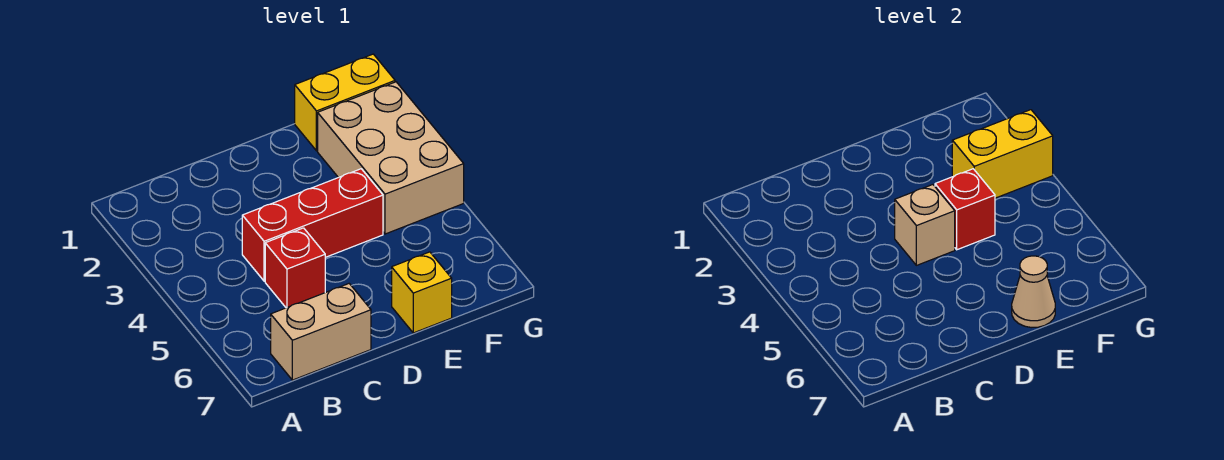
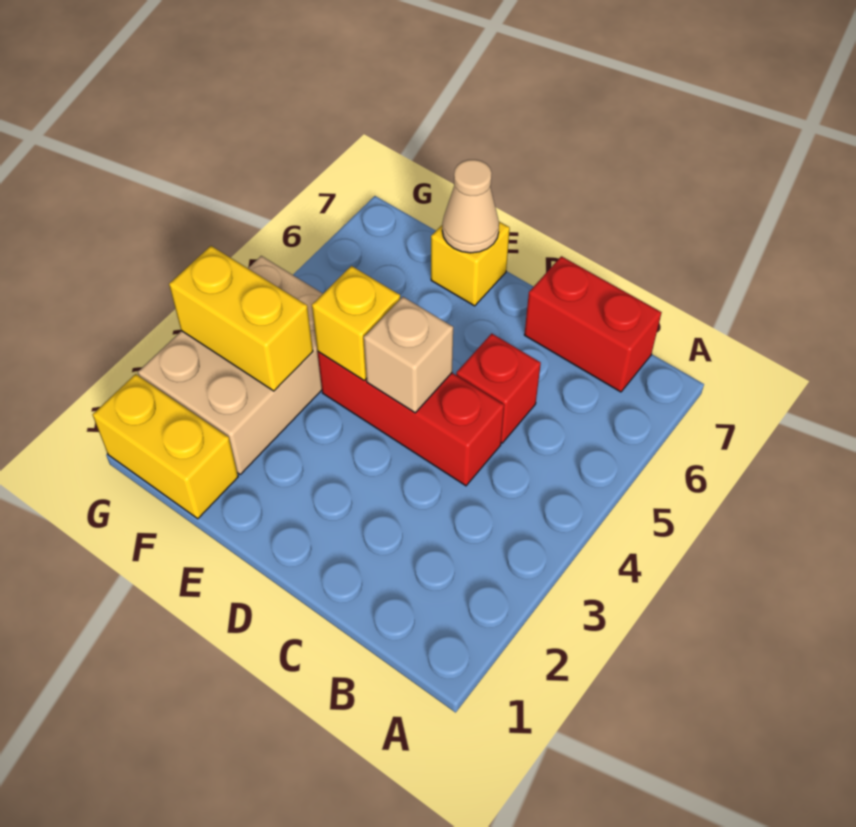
tan 1x2 brick [271,284,371,380] -> red 1x2 brick [524,256,662,392]
red 1x1 brick [935,169,995,250] -> yellow 1x1 brick [312,266,400,380]

